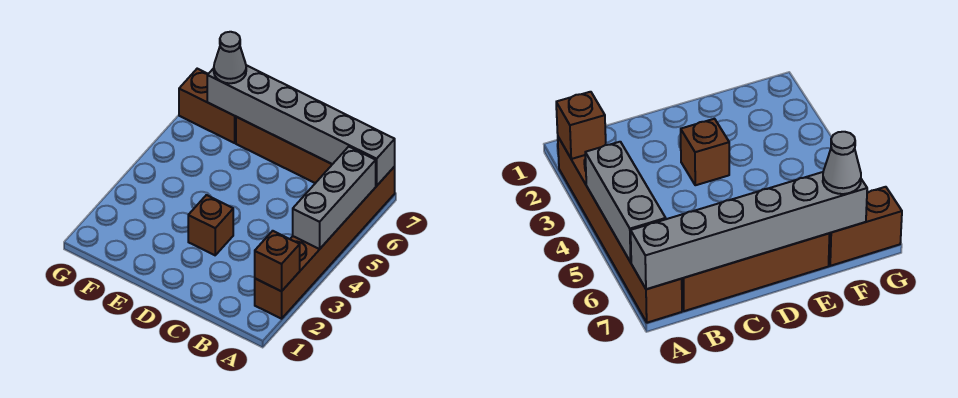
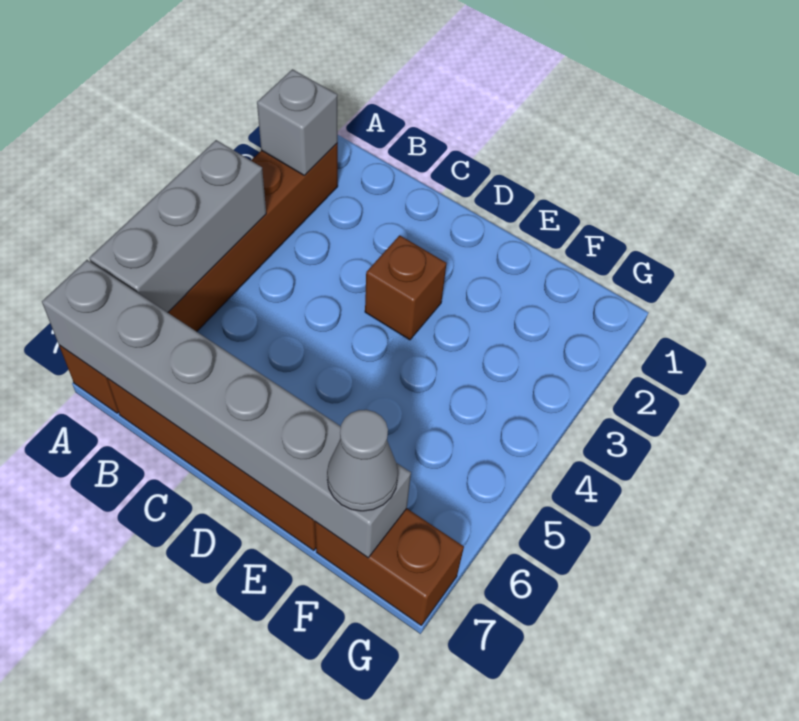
brown 1x1 brick [255,231,300,291] -> grey 1x1 brick [257,69,338,176]

